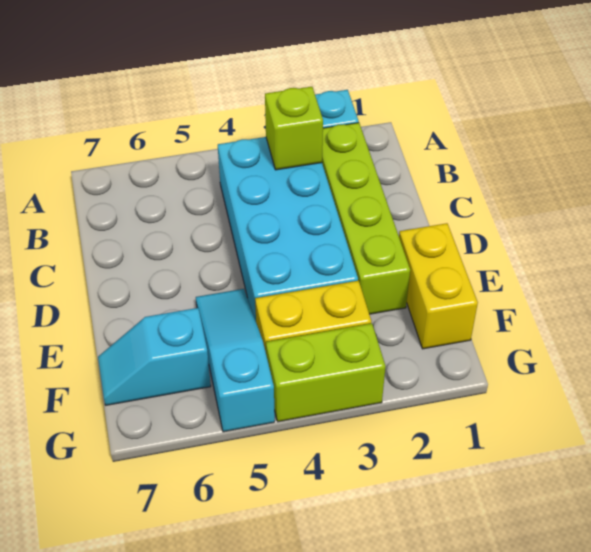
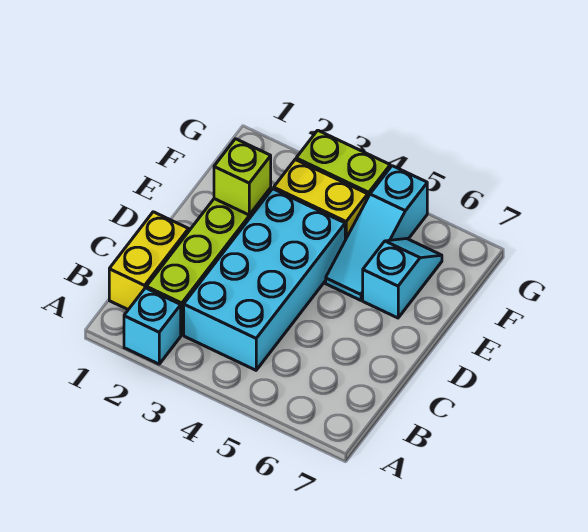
lime 1x1 brick [265,87,323,170] -> lime 1x1 brick moved to [214,139,271,215]
yellow 1x2 brick [399,223,478,349] -> yellow 1x2 brick moved to [109,212,189,310]
cyan 1x2 slope [98,308,211,405] -> cyan 1x2 slope turned to [363,239,442,318]

